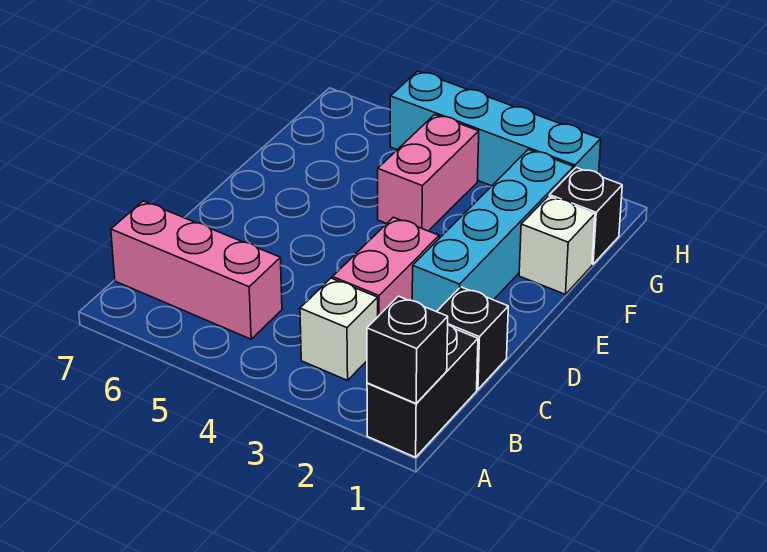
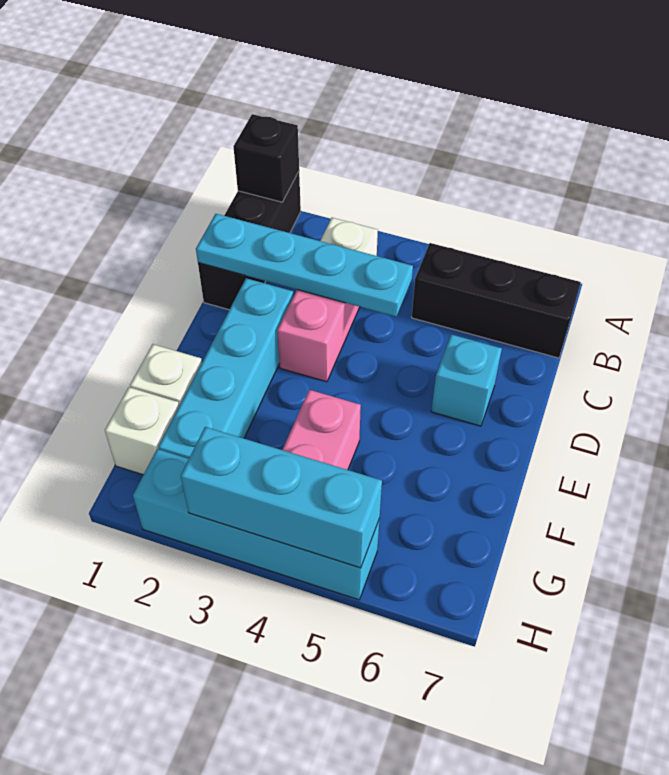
pink 1x3 brick [111,201,282,339] -> black 1x3 brick [412,243,581,358]
none -> cyan 1x4 plate [196,214,413,317]
none -> cyan 1x1 brick [431,334,502,426]
black 1x1 brick [550,168,622,264] -> white 1x1 brick [105,387,179,475]
none -> cyan 1x3 brick [181,427,382,568]

